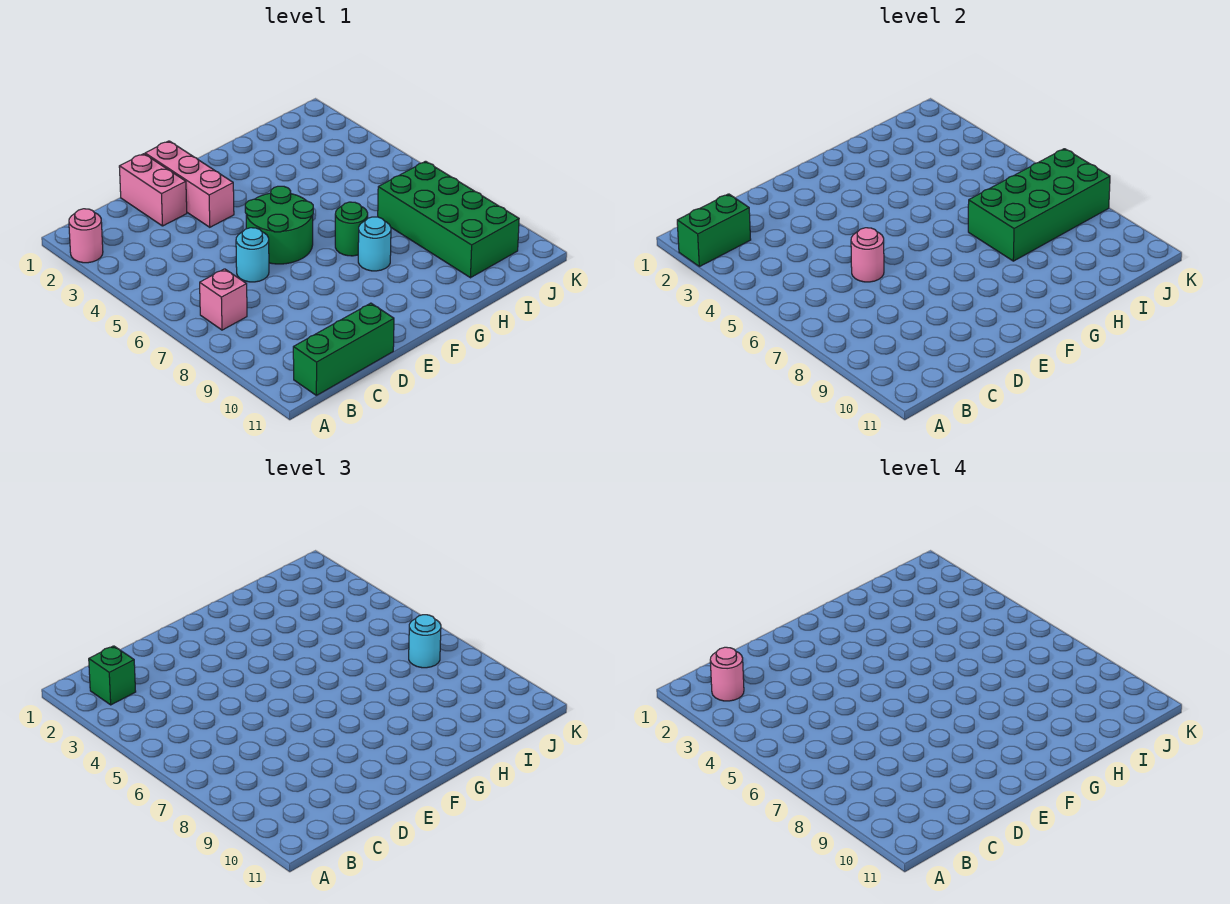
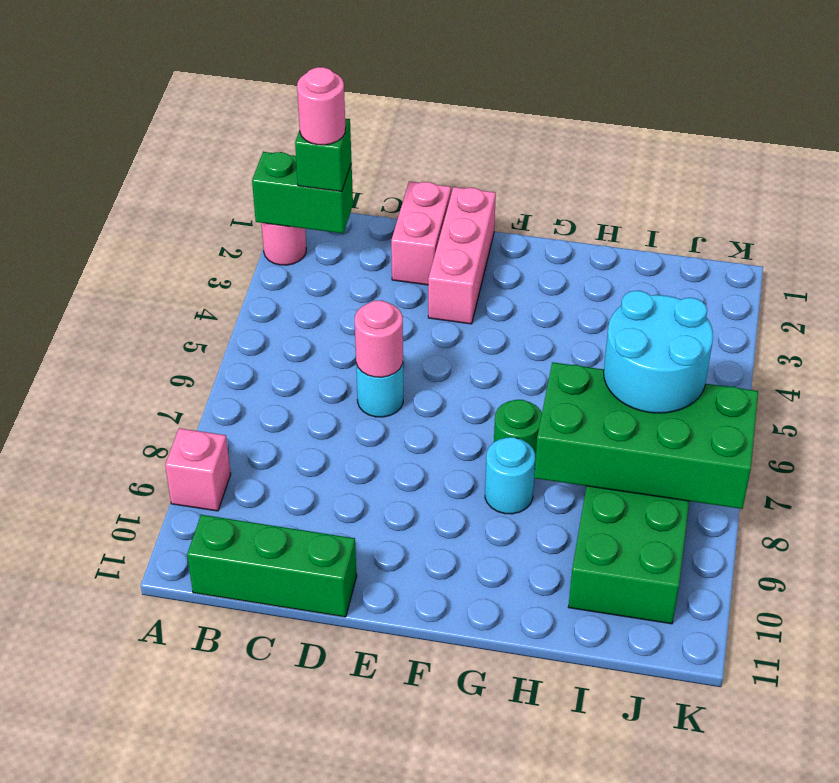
pink 1x1 brick [200,269,247,330] -> pink 1x1 brick moved to [165,428,231,511]
green 2x2 round brick [245,186,313,264] -> none
cyan 1x1 round brick [409,615,441,668] -> cyan 2x2 round brick [604,291,713,413]

